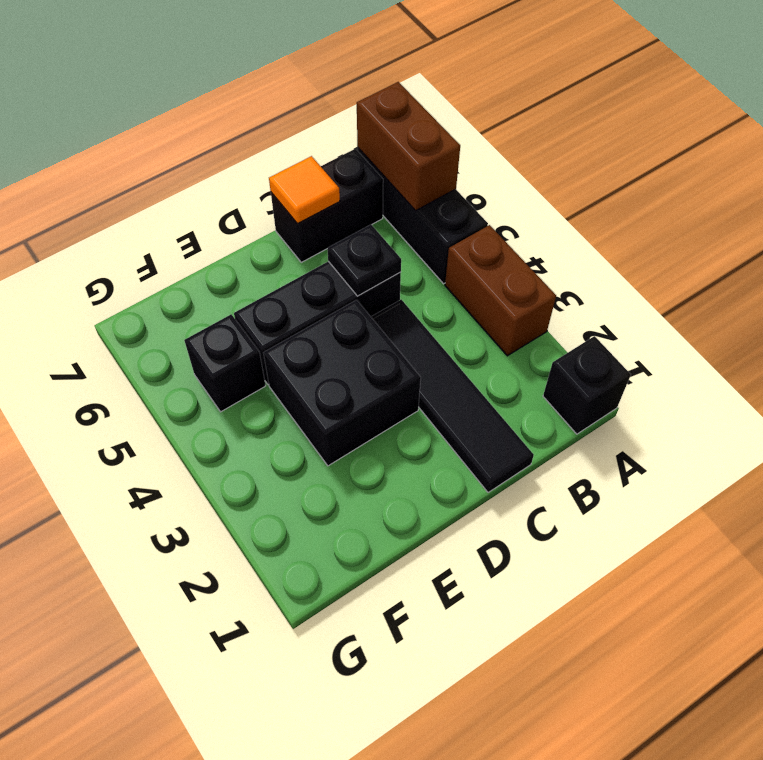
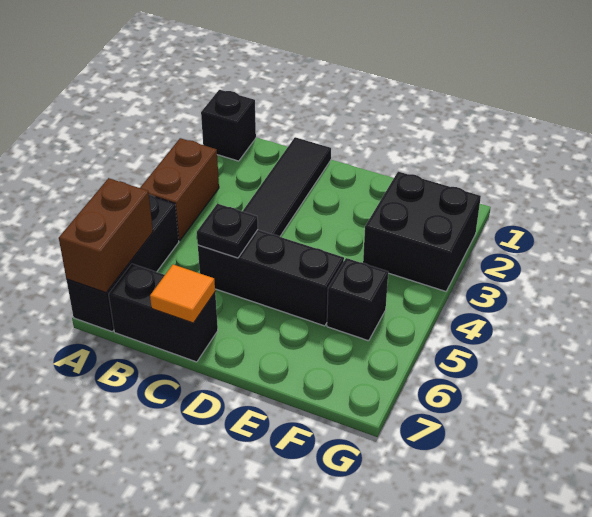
black 2x2 brick [263,300,421,466] -> black 2x2 brick moved to [363,172,481,291]

